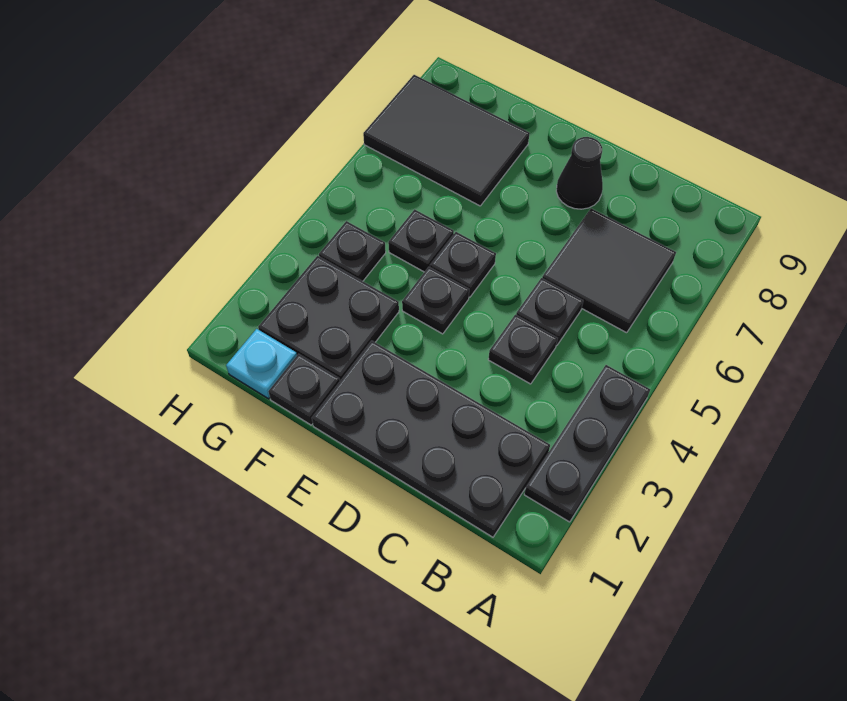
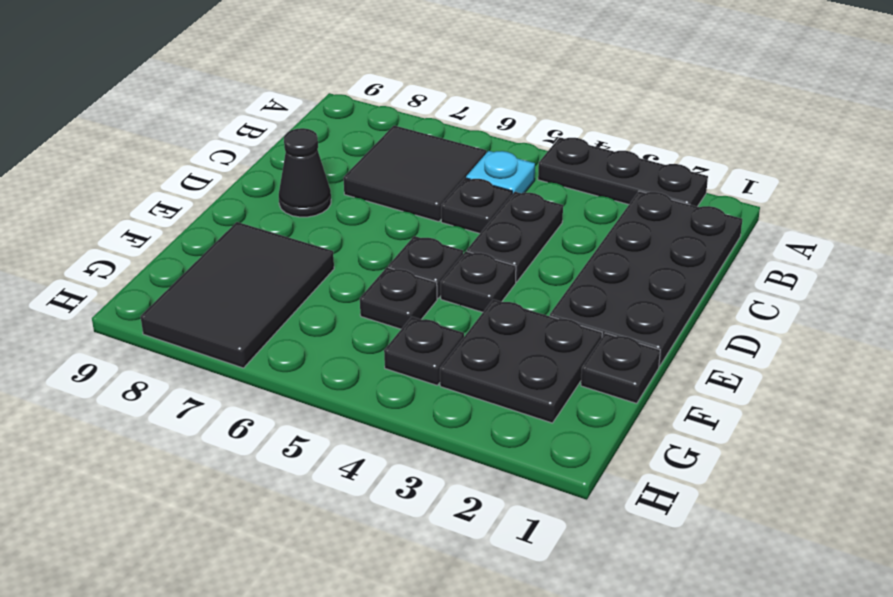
black 1x1 plate [488,315,558,384] -> black 1x2 plate [467,192,563,282]
cyan 1x1 plate [226,329,297,399] -> cyan 1x1 plate moved to [466,151,535,194]

